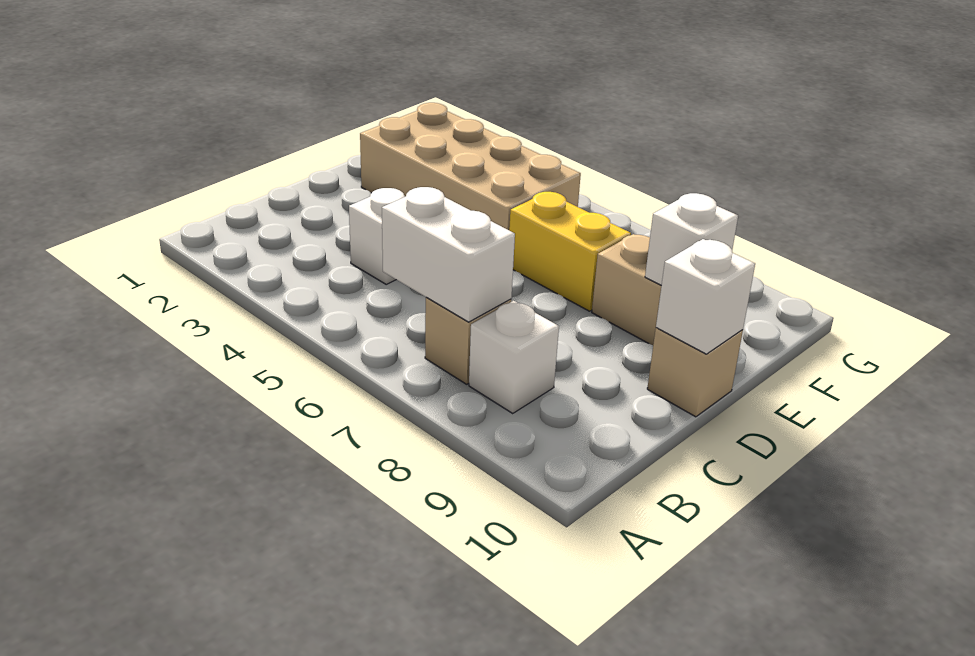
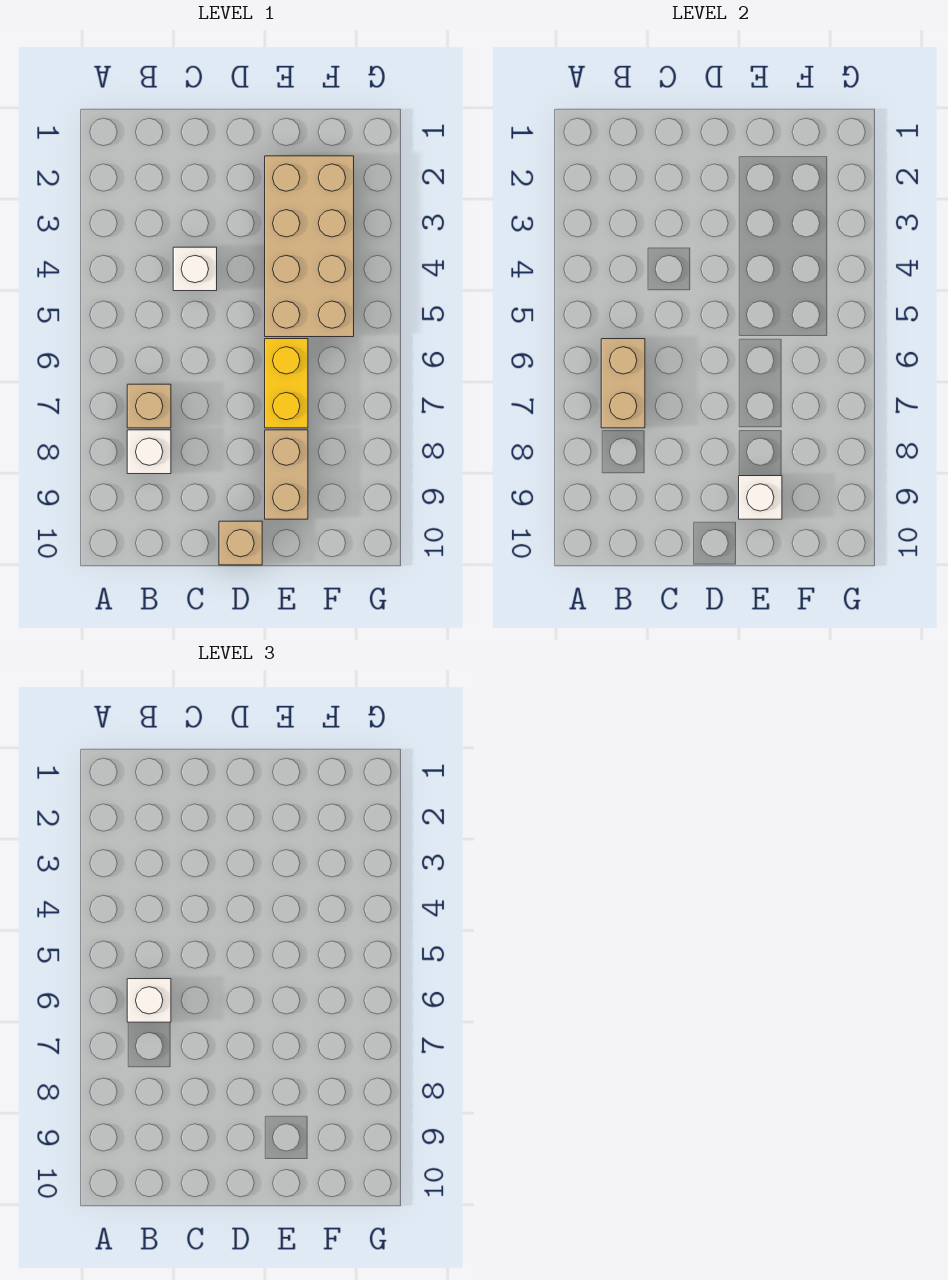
white 1x2 brick [382,187,515,322] -> tan 1x2 brick [601,339,645,428]
white 1x1 brick [656,239,755,354] -> white 1x1 brick moved to [127,979,171,1022]

